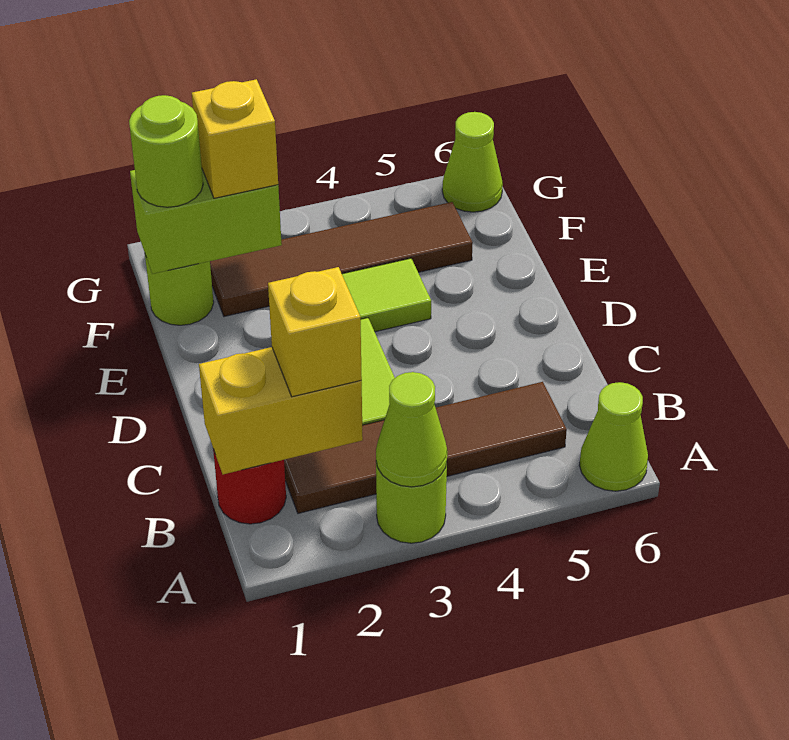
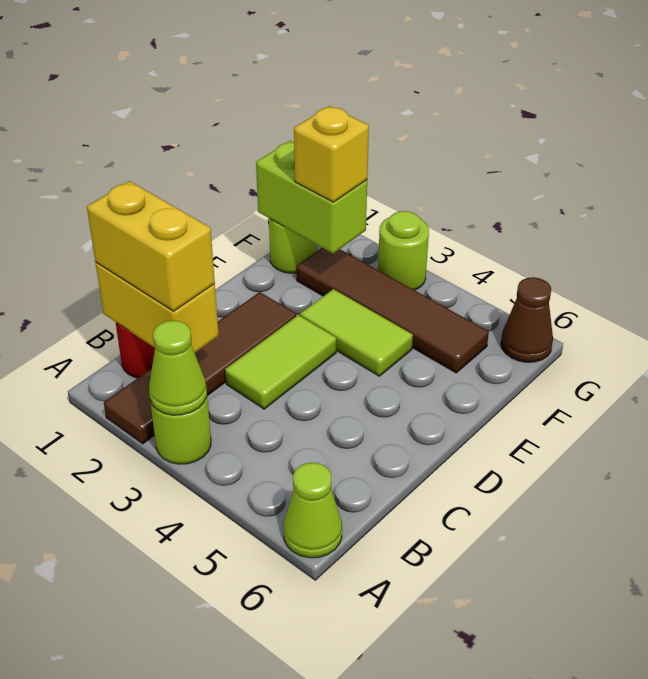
brown 1x4 tile [284,382,567,513] -> brown 1x4 tile turned to [104,292,296,444]
yellow 1x1 brick [268,267,362,397] -> yellow 1x2 brick [87,181,215,311]
lime 1x1 round brick [129,95,203,207] -> lime 1x1 round brick moved to [378,211,429,290]
lime 1x1 cone [442,112,503,212] -> brown 1x1 cone [501,277,553,362]

